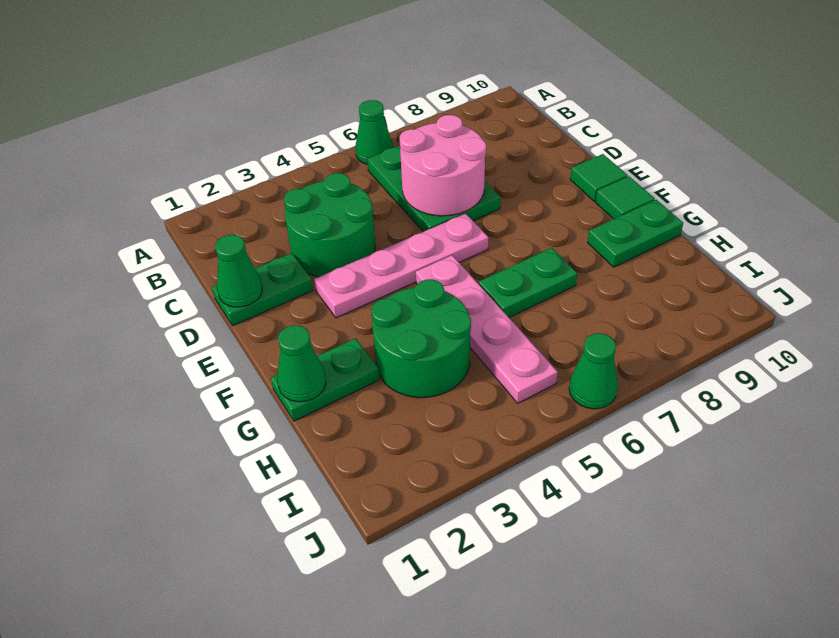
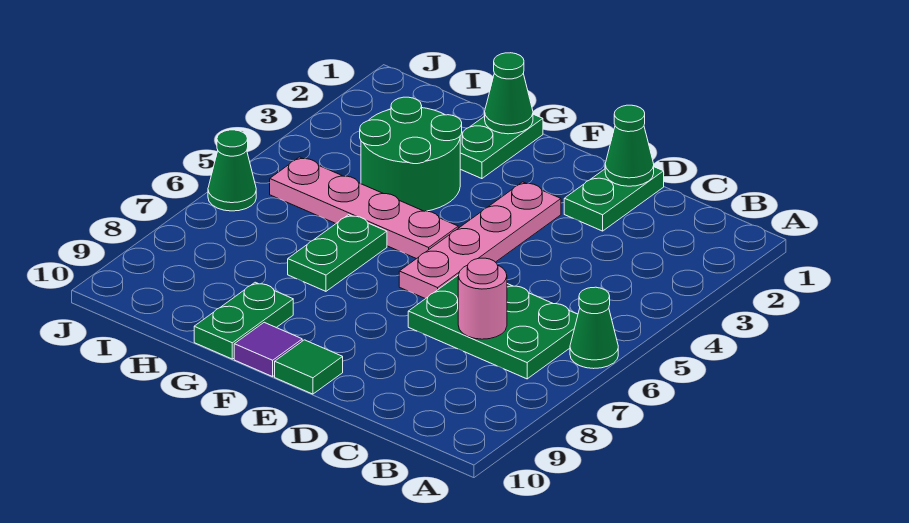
green 2x2 round brick [284,173,375,277] -> none
pink 2x2 round brick [400,115,486,216] -> pink 1x1 round brick [458,258,507,339]
green 1x1 tile [596,176,655,219] -> purple 1x1 tile [234,322,302,377]

